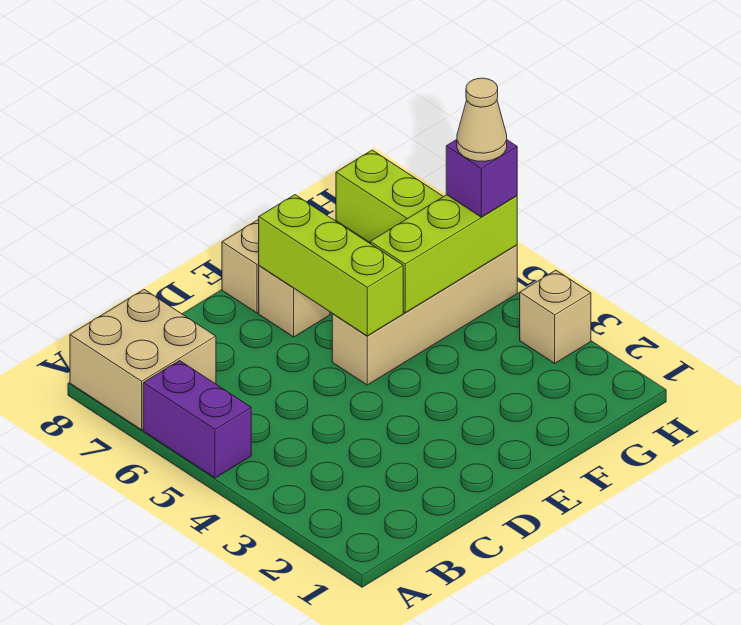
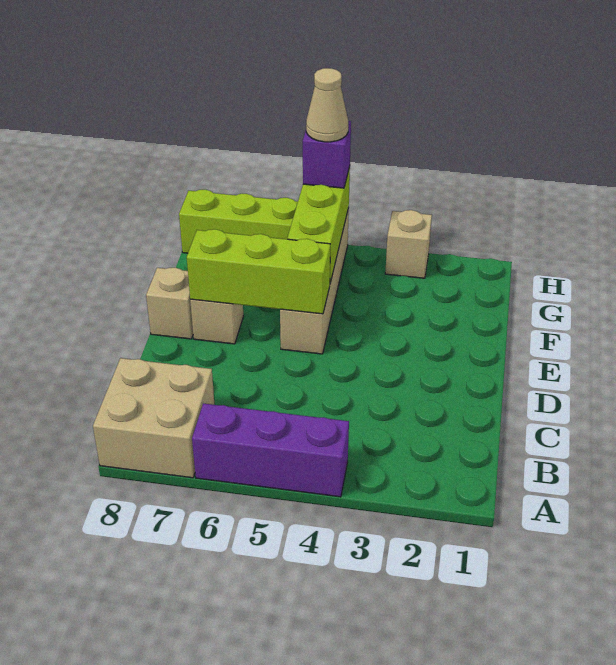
purple 1x2 brick [143,361,251,478] -> purple 1x3 brick [192,403,349,497]

